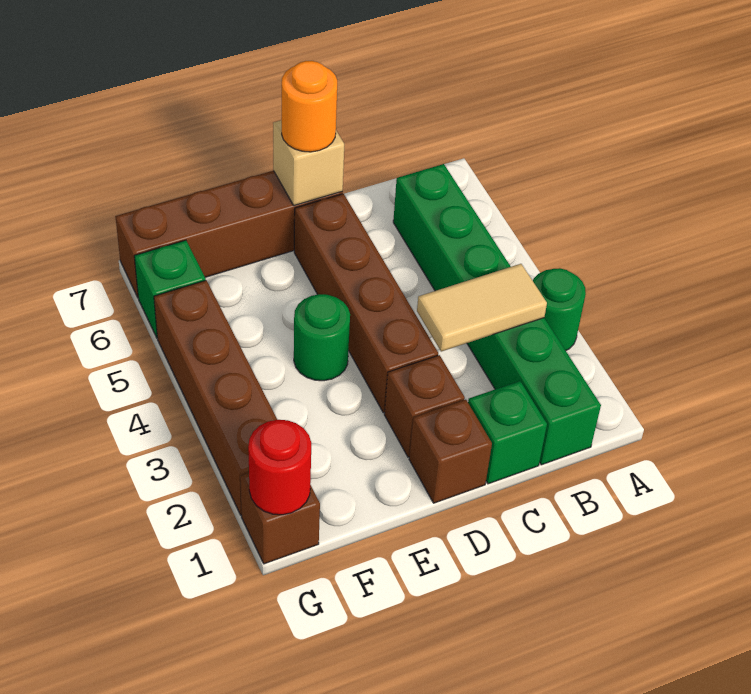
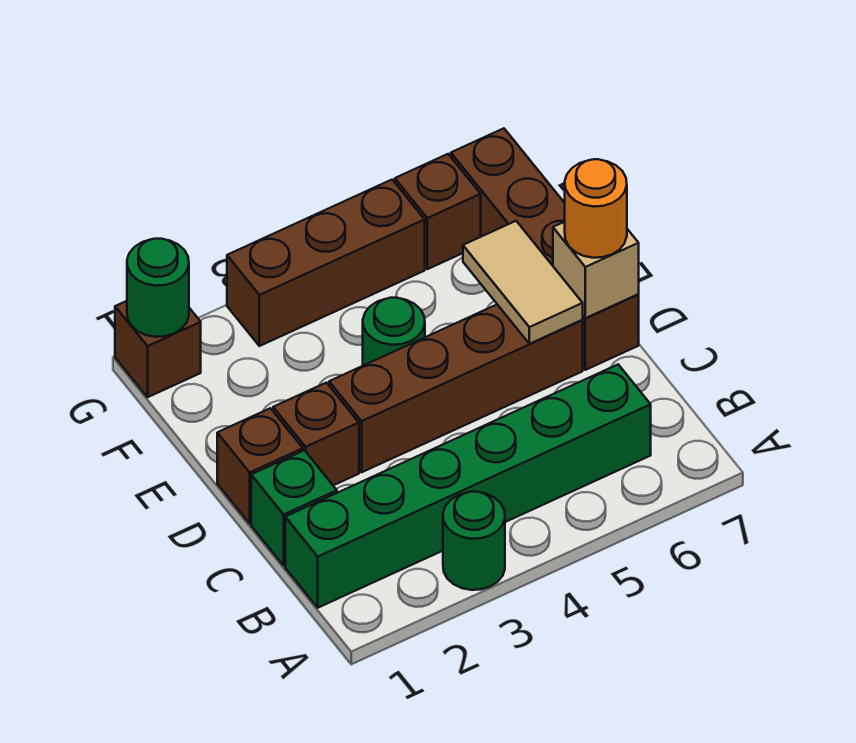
tan 1x2 tile [417,264,547,352] -> tan 1x2 tile moved to [463,221,583,344]
red 1x1 round brick [248,420,311,515] -> green 1x1 round brick [127,239,189,337]
brown 1x4 brick [154,280,277,515] -> brown 1x3 brick [227,180,425,346]
green 1x1 brick [134,240,206,338] -> brown 1x1 brick [395,154,481,269]

